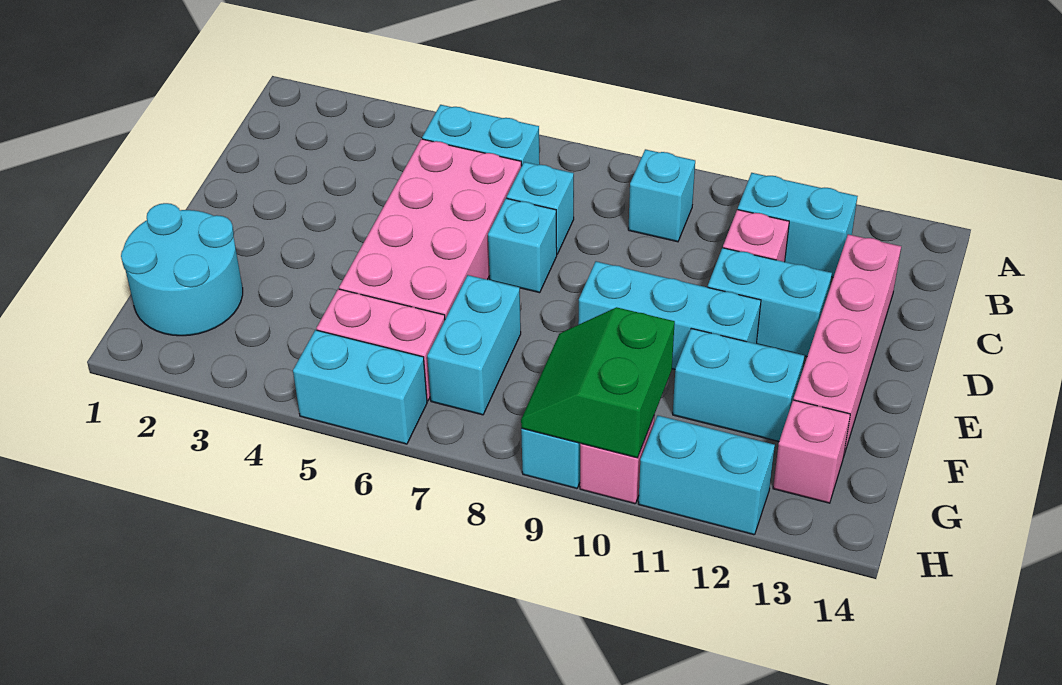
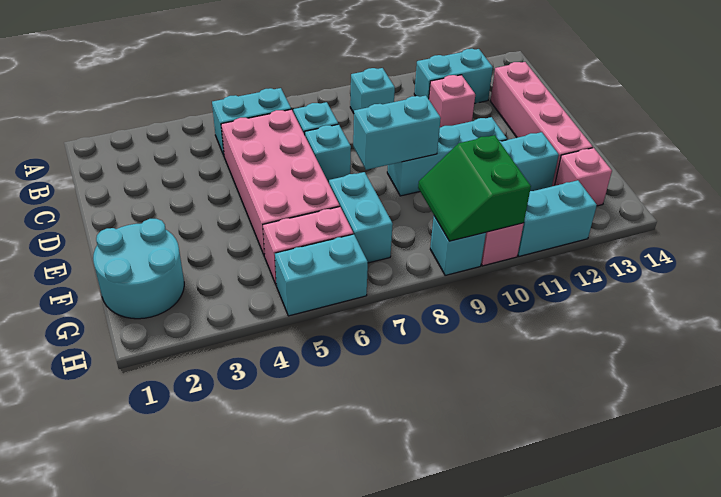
cyan 1x2 brick [708,248,832,356] -> cyan 1x2 brick moved to [353,95,441,170]

